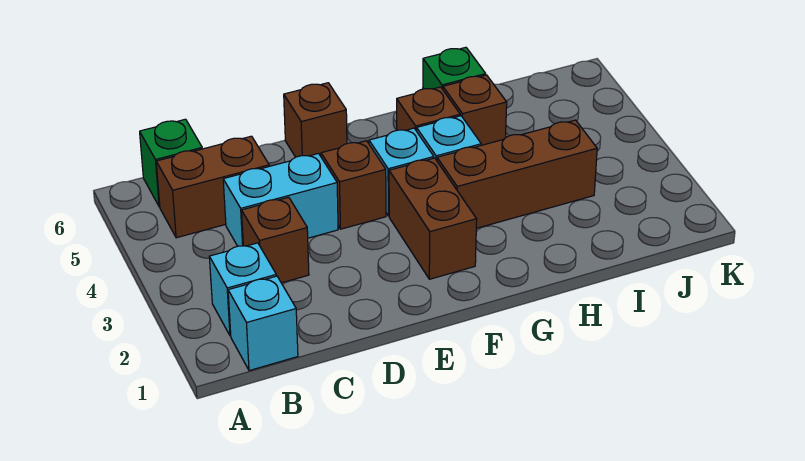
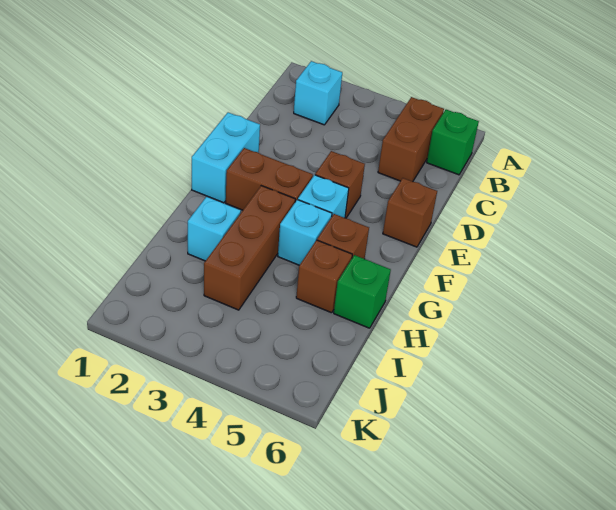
cyan 1x1 brick [228,276,298,371] -> cyan 1x1 brick moved to [188,197,241,261]
brown 1x1 brick [242,197,309,283] -> none
cyan 1x2 brick [223,154,338,246] -> cyan 1x2 brick moved to [192,112,260,203]

